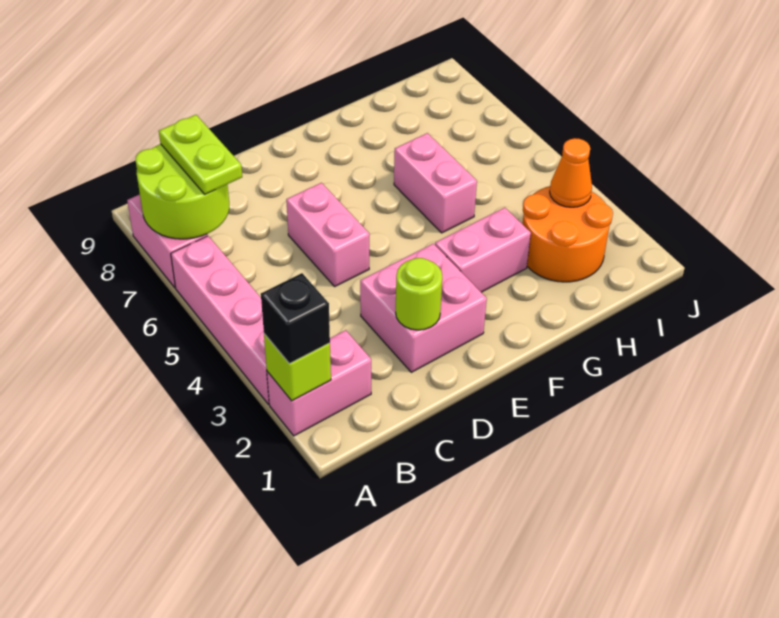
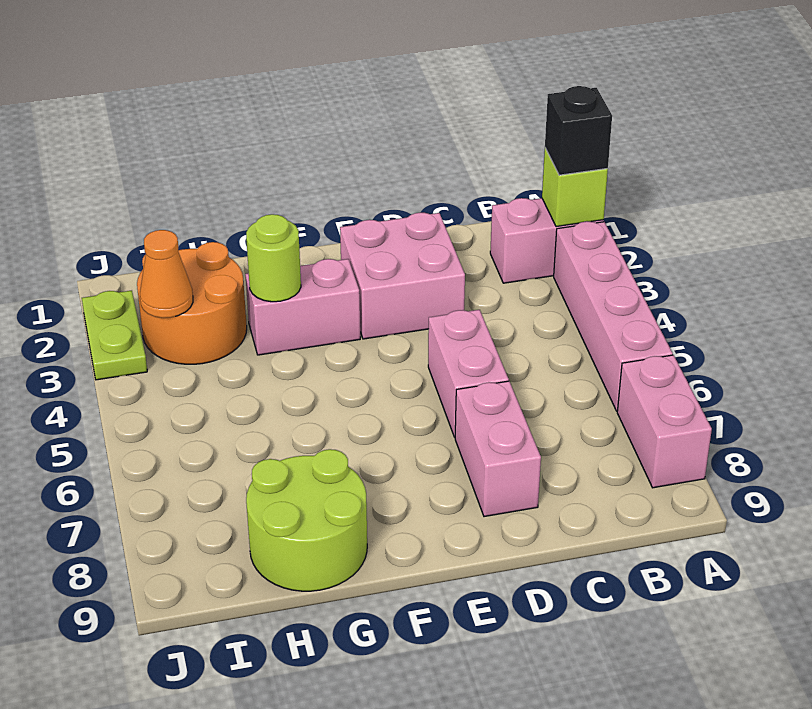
lime 2x2 round brick [135,144,229,239] -> lime 2x2 round brick moved to [246,449,367,591]
lime 1x2 plate [159,115,242,194] -> lime 1x2 plate moved to [82,291,147,380]
lime 1x1 round brick [396,258,442,330] -> lime 1x1 round brick moved to [246,214,301,302]
pink 1x2 brick [394,133,477,233] -> pink 1x2 brick moved to [455,381,541,517]

